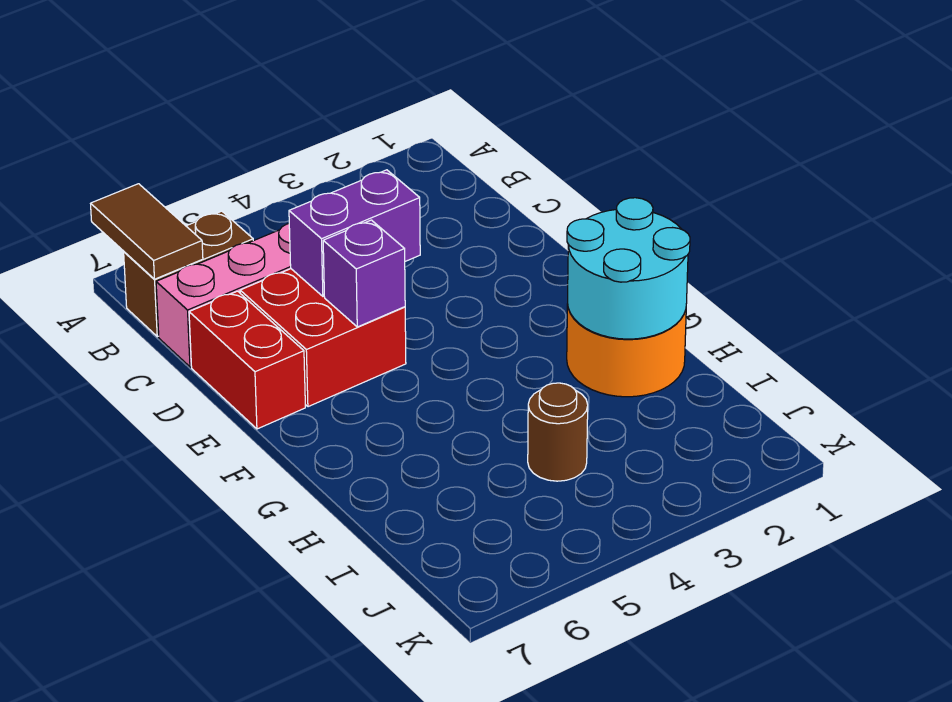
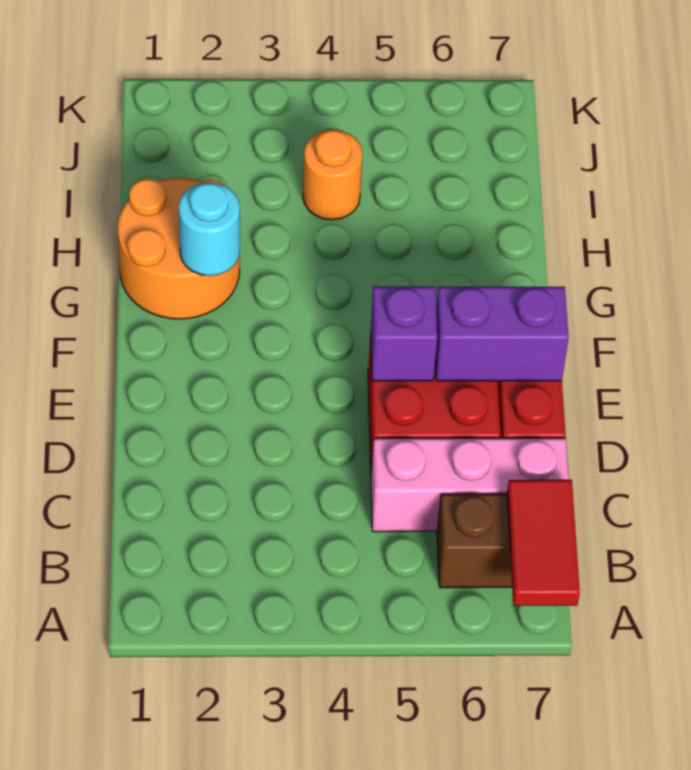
brown 1x2 tile [91,184,203,279] -> red 1x2 tile [507,480,580,606]
purple 1x2 brick [289,170,420,296] -> purple 1x2 brick moved to [435,287,569,381]
cyan 2x2 round brick [567,198,690,339] -> cyan 1x1 round brick [179,182,240,276]
brown 1x1 round brick [528,383,588,481] -> orange 1x1 round brick [303,130,362,220]

